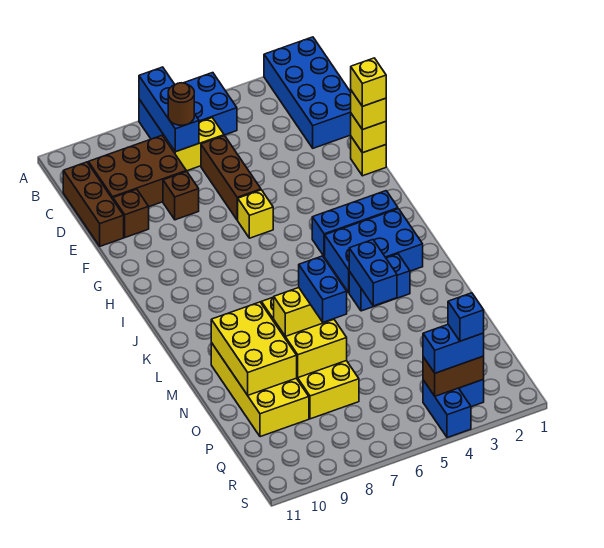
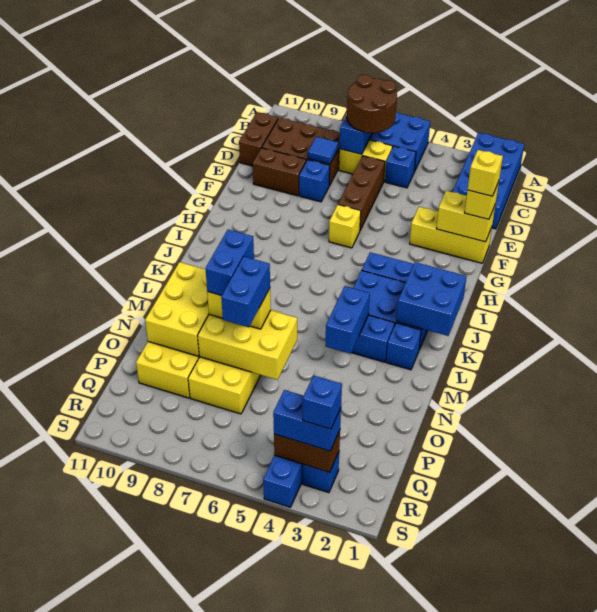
none -> blue 1x1 brick [385,146,416,188]
brown 1x1 round brick [168,83,194,125] -> brown 2x2 round brick [347,75,397,133]
brown 1x3 brick [63,162,124,246] -> brown 1x2 brick [239,112,278,166]
none -> blue 1x1 tile [308,137,338,164]
brown 1x1 brick [163,171,199,220] -> blue 1x1 brick [299,160,330,202]
brown 1x1 brick [113,189,149,237] -> brown 1x2 brick [253,148,306,196]
yellow 1x1 brick [351,137,386,176] -> yellow 1x3 brick [410,207,492,263]
yellow 1x1 brick [351,114,386,153] -> yellow 1x2 brick [436,191,495,242]
none -> blue 2x2 brick [396,262,467,336]
none -> blue 1x1 brick [386,323,421,370]
yellow 2x3 brick [261,298,347,378] -> yellow 2x3 brick turned to [198,310,297,380]
none -> blue 1x2 brick [205,230,254,296]

